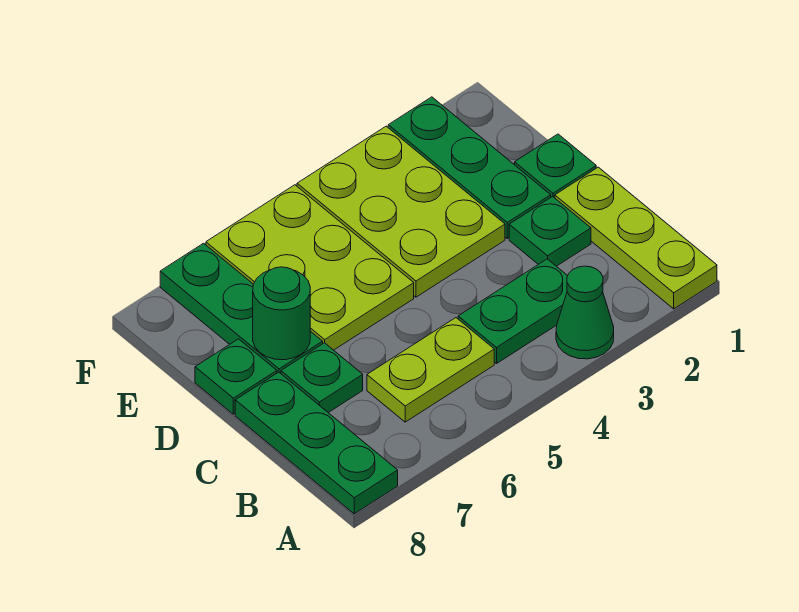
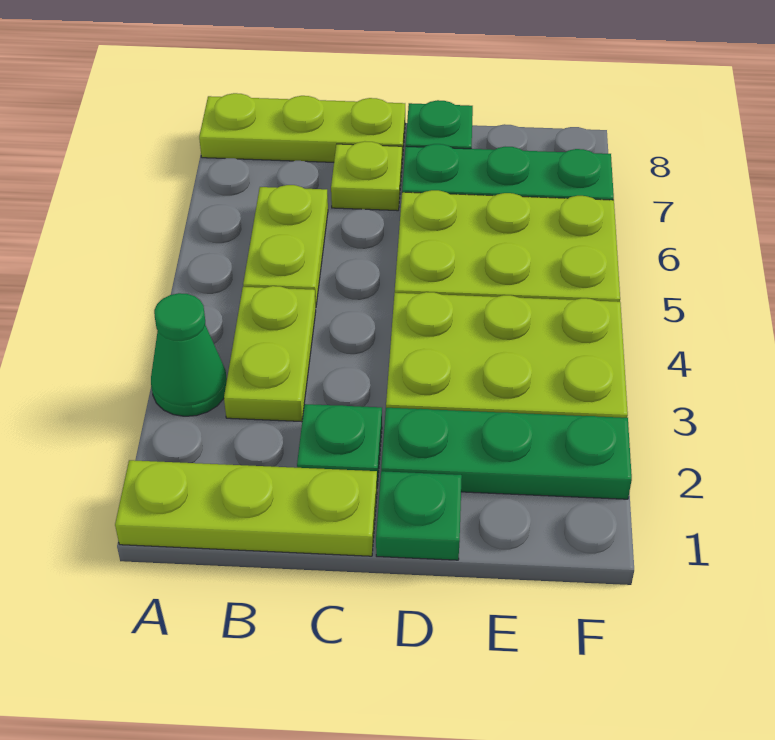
green 1x3 plate [235,372,398,514] -> lime 1x3 plate [199,93,405,162]
green 1x2 plate [458,259,568,363] -> lime 1x2 plate [224,286,316,422]
green 1x1 plate [281,343,363,413] -> lime 1x1 plate [331,141,402,211]
green 1x1 round brick [253,267,310,360] -> none

